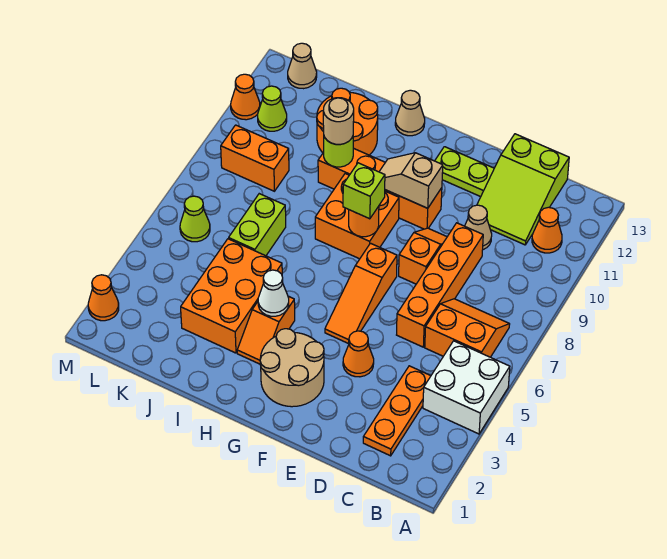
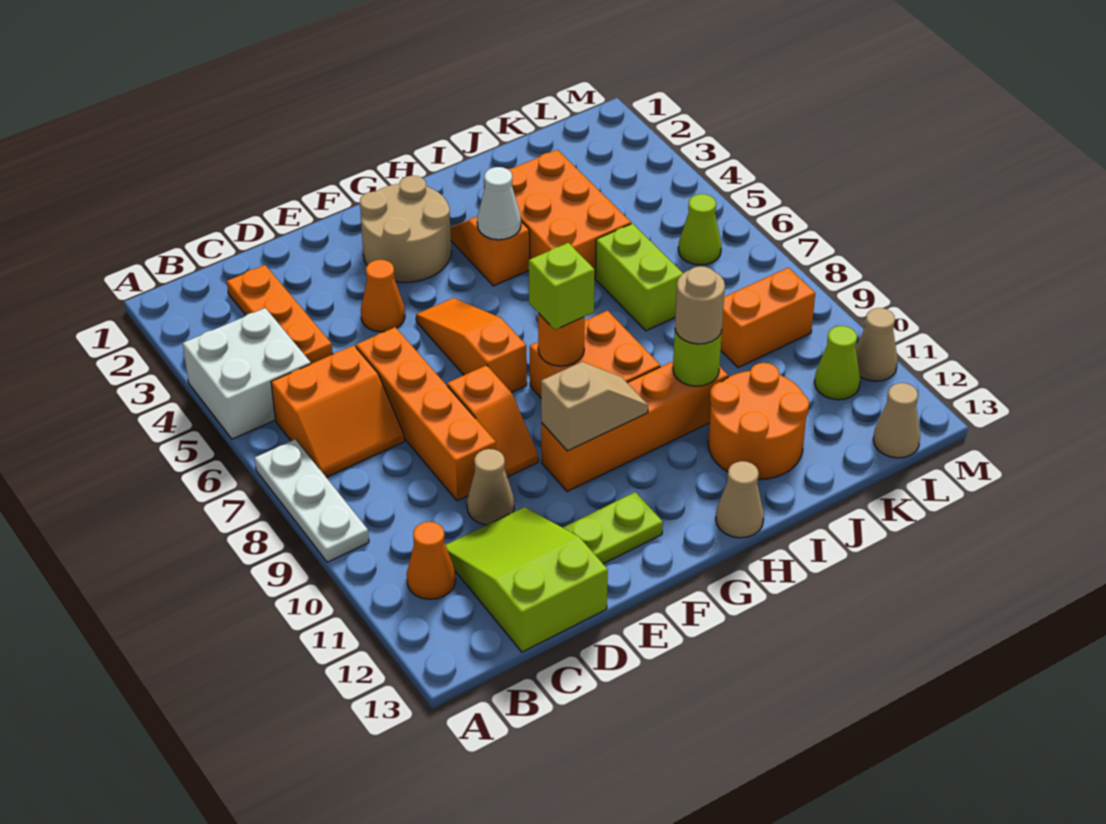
none -> white 1x3 plate [255,439,369,562]
orange 1x1 cone [88,275,119,321] -> none
orange 1x1 cone [231,74,260,120] -> tan 1x1 cone [856,308,898,381]

